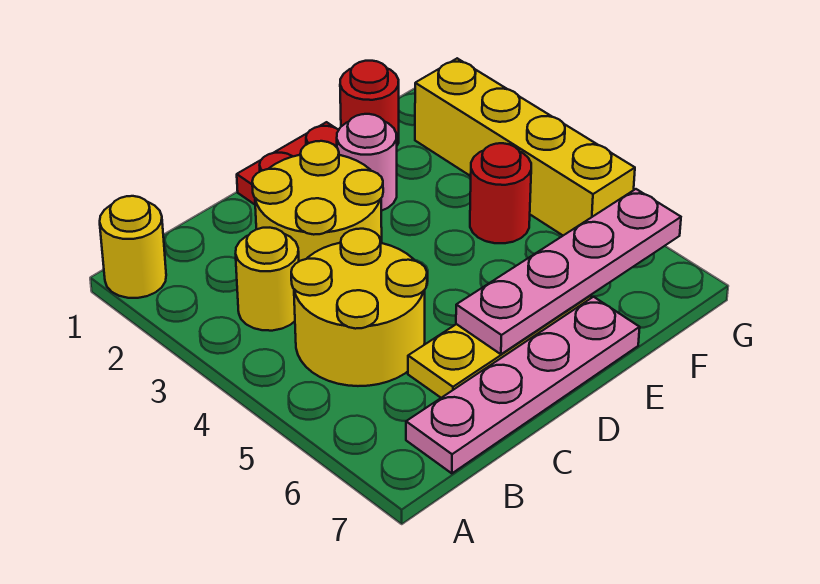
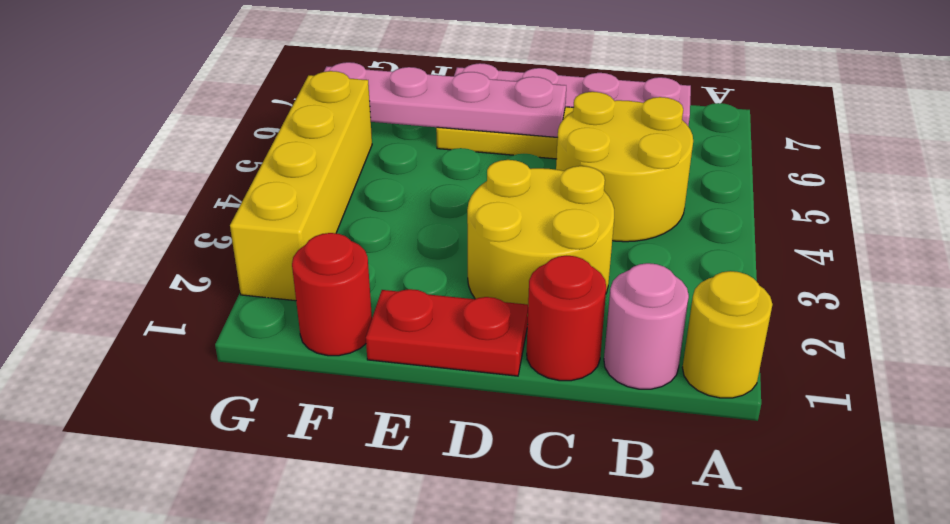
yellow 1x1 round brick [236,228,299,331] -> none
pink 1x1 round brick [337,114,397,211] -> pink 1x1 round brick moved to [604,263,689,389]
red 1x1 round brick [470,143,531,243] -> red 1x1 round brick moved to [527,256,606,381]

